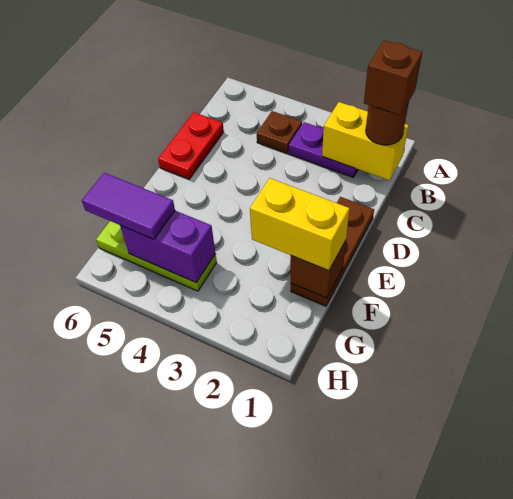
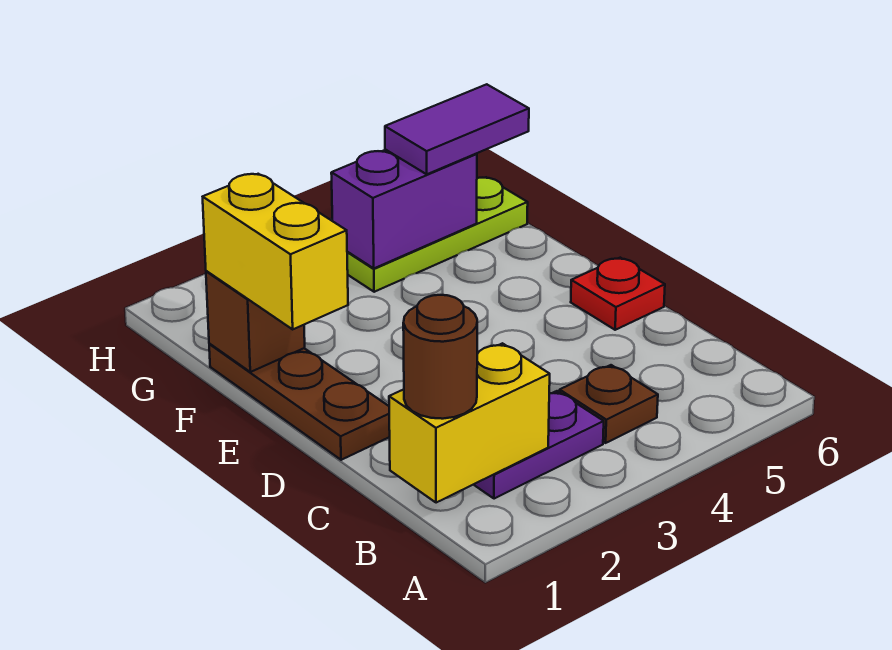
brown 1x1 brick [364,40,422,116] -> none
red 1x2 plate [158,112,224,179] -> red 1x1 plate [571,258,665,330]
yellow 1x2 brick [250,178,350,271] -> yellow 1x2 brick turned to [203,174,348,329]

